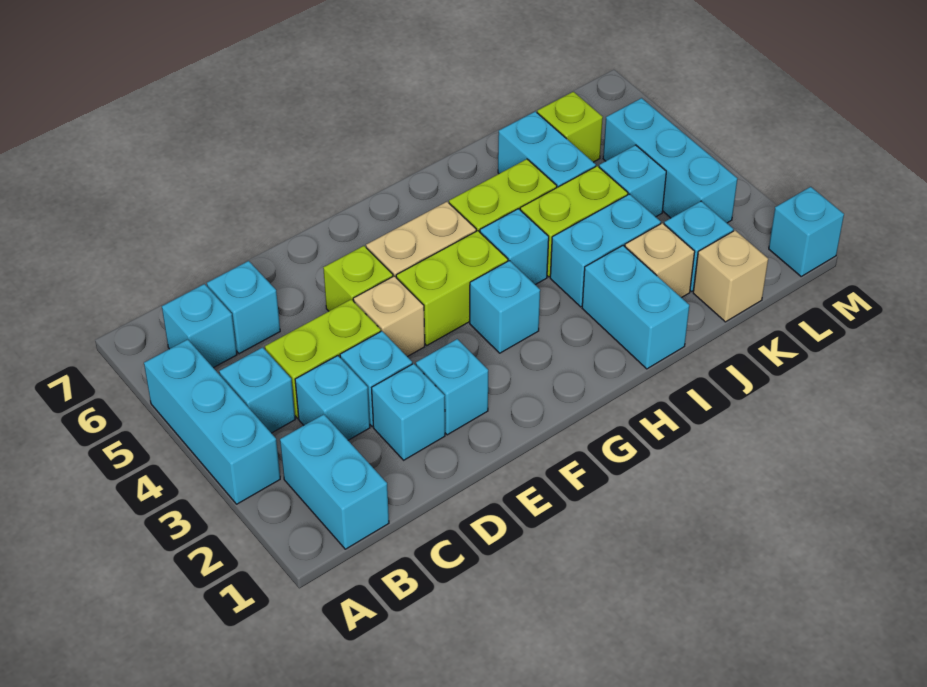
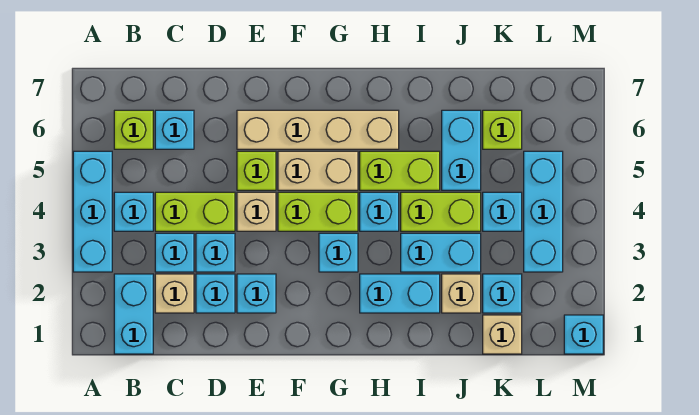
cyan 1x1 brick [162,284,237,368] -> lime 1x1 brick [114,110,153,149]
none -> tan 1x1 brick [155,274,194,313]
none -> tan 1x4 brick [237,110,399,149]
cyan 1x2 brick [582,246,689,369] -> cyan 1x2 brick turned to [360,274,440,313]

